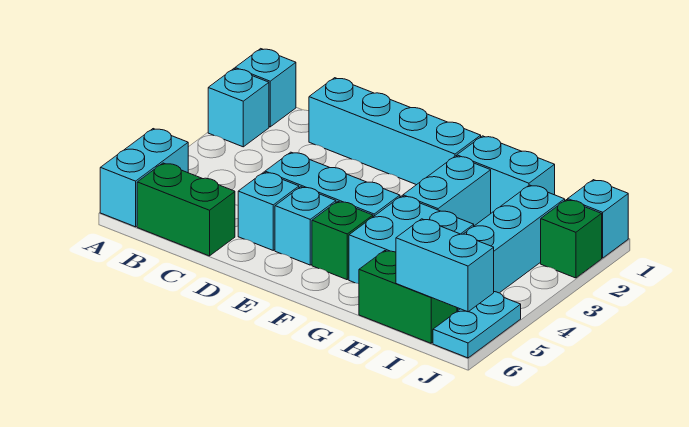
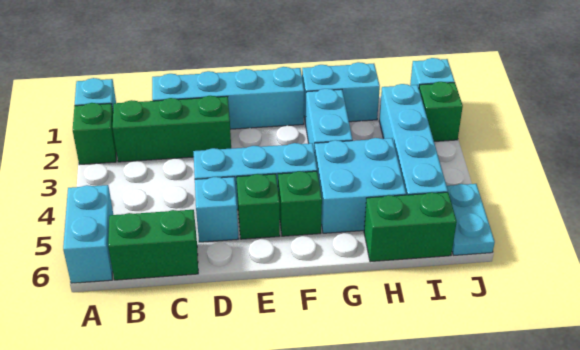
cyan 1x1 brick [208,69,269,147] -> green 1x1 brick [73,103,116,165]
none -> green 1x3 brick [113,96,231,162]
cyan 1x1 brick [275,187,336,265] -> green 1x1 brick [237,174,280,239]
cyan 1x2 brick [396,219,494,312] -> none

